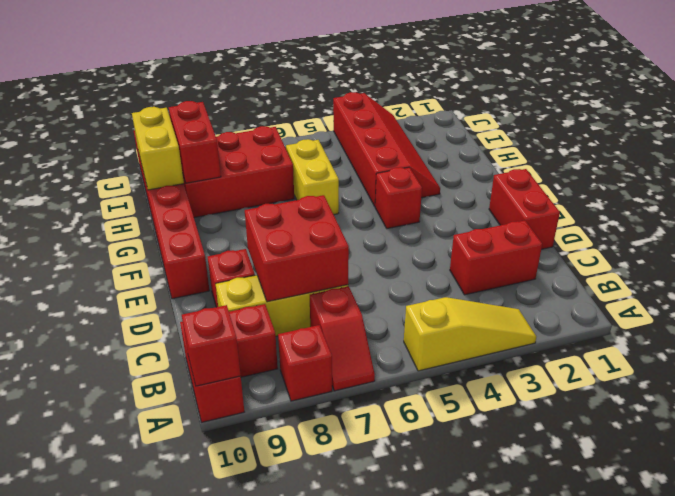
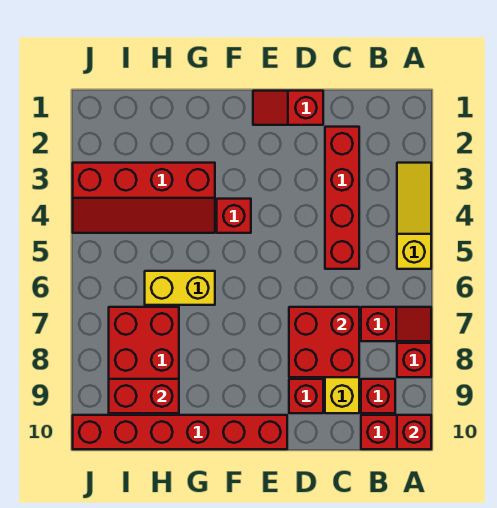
red 1x2 brick [450,221,542,295] -> red 1x4 brick [325,127,359,269]
red 1x2 brick [489,169,560,249] -> red 1x2 slope [253,91,323,125]
red 2x4 slope [333,92,440,206] -> red 2x4 slope turned to [73,163,215,233]
yellow 1x2 brick [132,107,184,190] -> none

